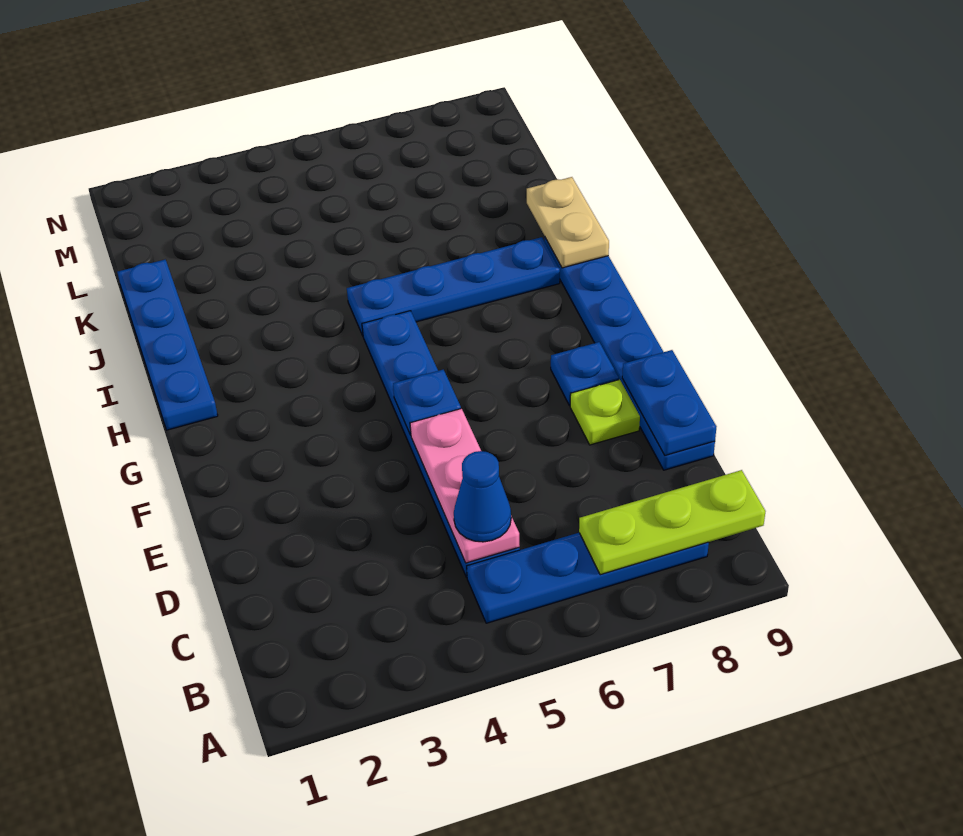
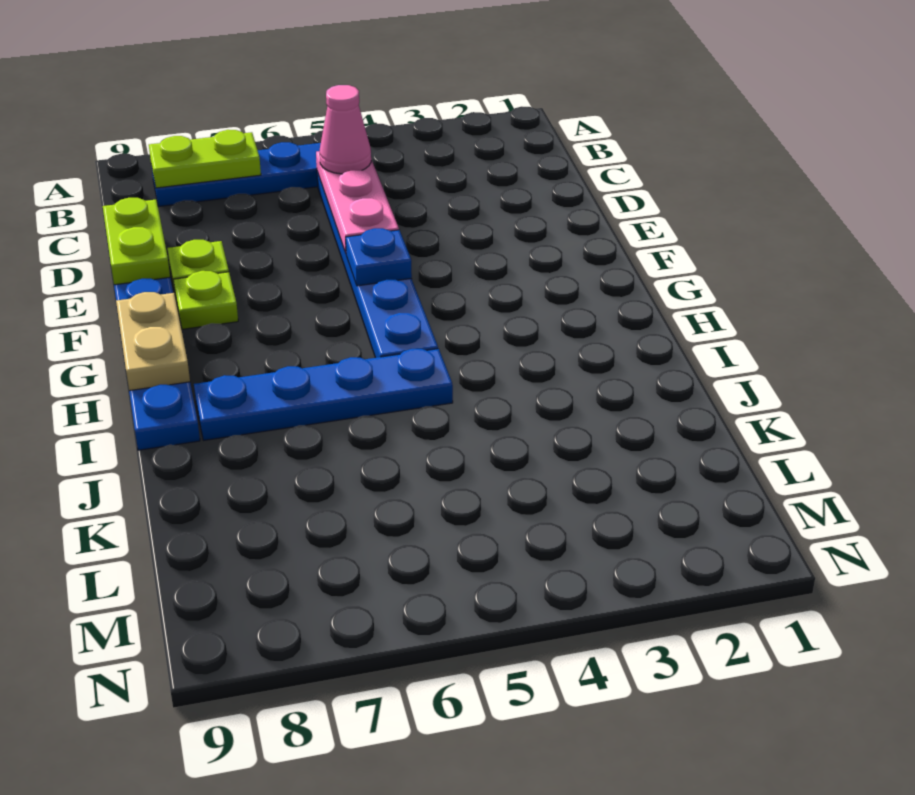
lime 1x3 plate [579,470,765,575] -> lime 1x2 plate [149,130,261,188]
blue 1x1 cone [454,451,511,542] -> pink 1x1 cone [320,85,371,174]
blue 1x2 plate [622,350,716,455] -> lime 1x2 plate [103,198,170,285]
blue 1x1 plate [551,342,619,406] -> lime 1x1 plate [174,271,238,329]
blue 1x4 plate [117,260,218,430] -> none
tan 1x2 plate [527,177,609,268] -> tan 1x2 plate moved to [116,292,190,391]

